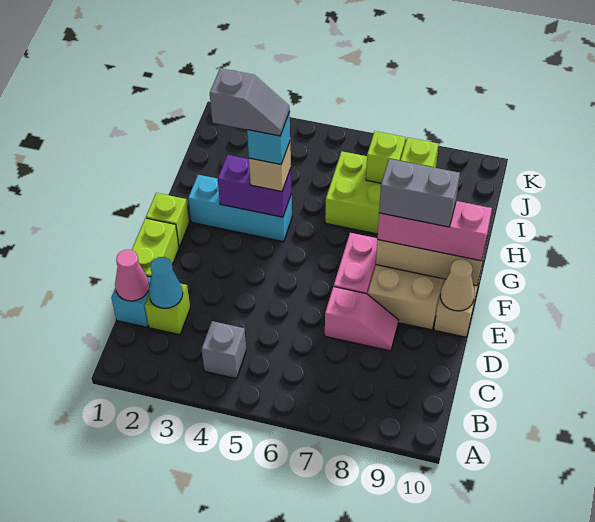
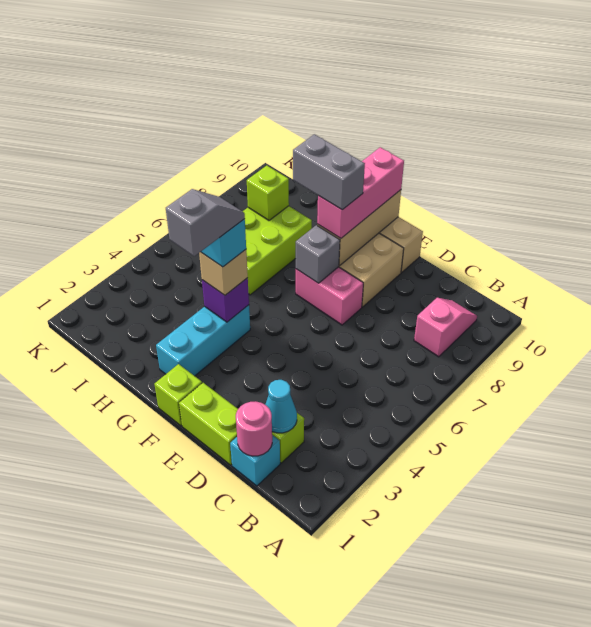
grey 1x1 brick [202,321,246,379] -> grey 1x1 brick moved to [296,225,340,283]
pink 1x1 cone [115,250,149,301] -> pink 1x1 round brick [236,401,272,456]
pink 1x2 slope [325,287,398,351] -> pink 1x2 slope moved to [414,298,477,357]
tan 1x1 cone [440,259,475,311] -> none
grey 1x2 brick [379,159,460,227] -> grey 1x2 brick turned to [293,134,365,210]
purple 1x2 brick [218,155,291,217] -> purple 1x1 brick [202,278,249,322]
lime 1x1 brick [366,131,406,183] -> none

